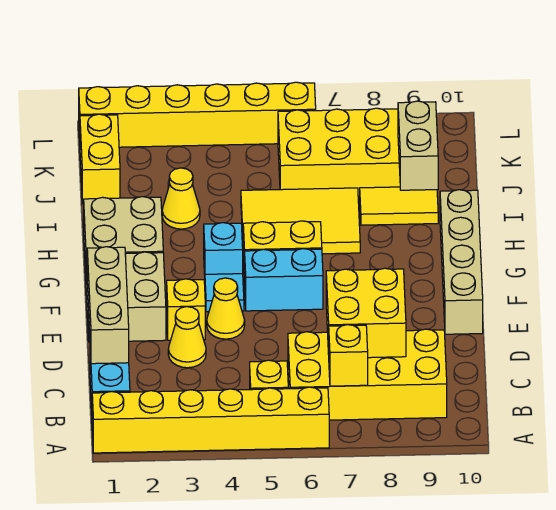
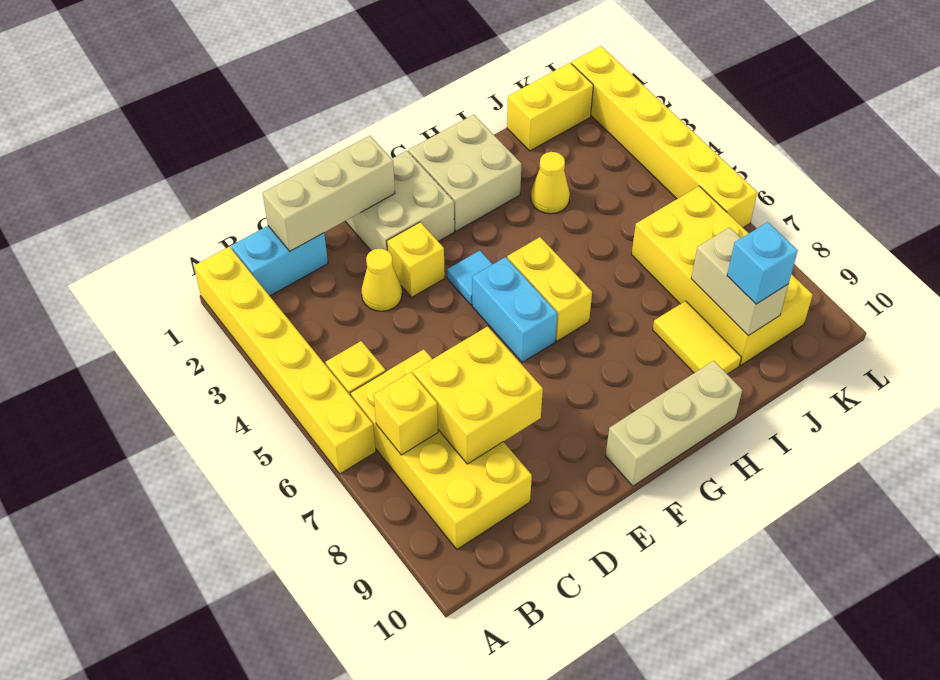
yellow 1x1 cone [207,278,245,339] -> none
tan 1x4 brick [440,190,483,334] -> tan 1x3 brick [606,361,742,486]
cyan 1x1 brick [204,223,243,275] -> cyan 1x1 brick moved to [727,222,798,304]
yellow 2x3 tile [241,188,360,254] -> none
tan 1x2 brick [398,101,438,190] -> tan 1x2 brick turned to [691,227,789,336]

